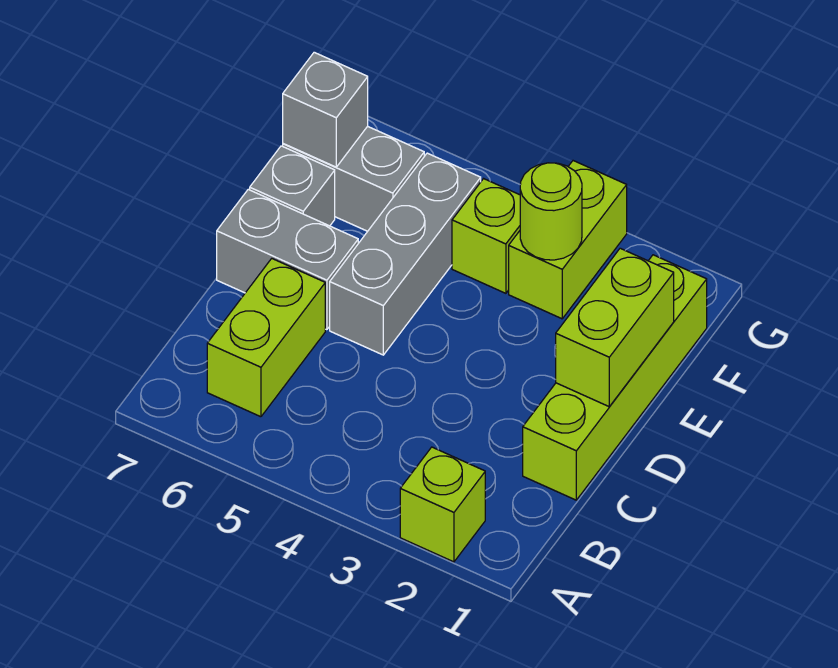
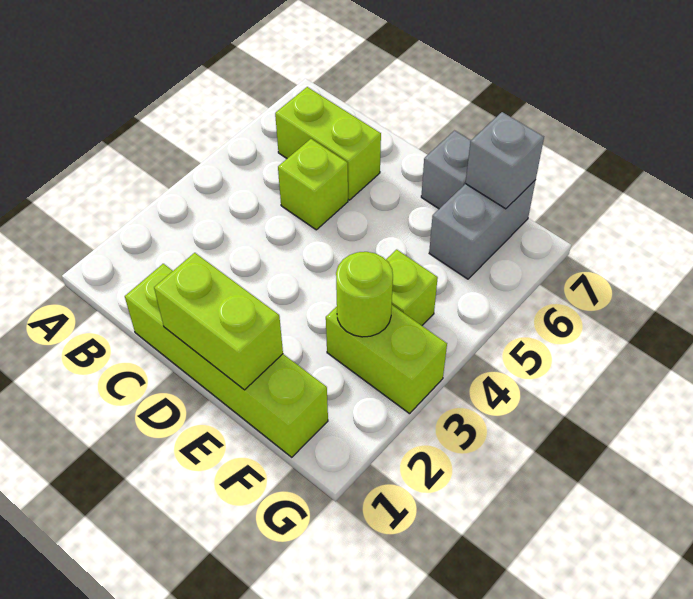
lime 1x1 brick [400,447,485,562] -> lime 1x1 brick moved to [278,139,348,230]
grey 1x3 brick [330,153,481,355] -> none
grey 1x2 brick [217,190,358,330] -> none

